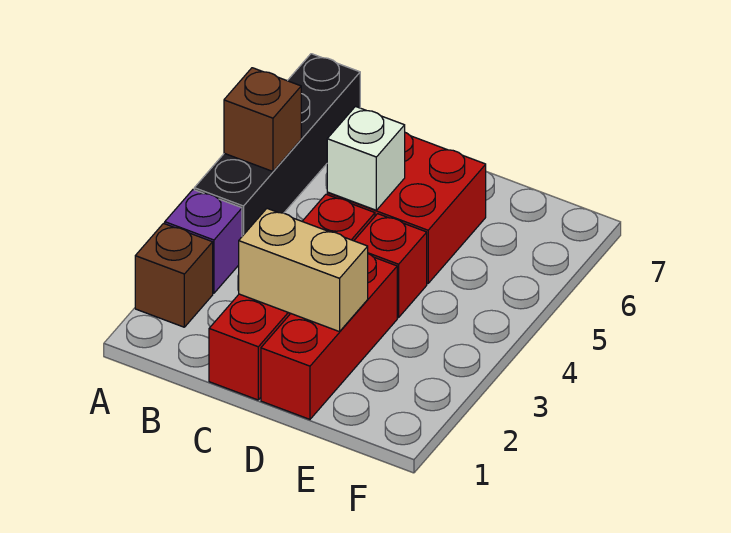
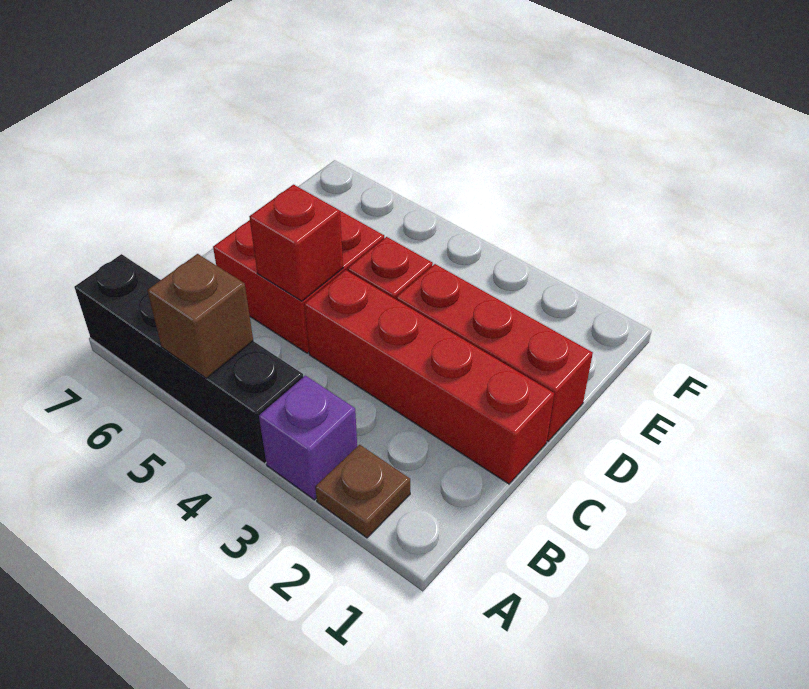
brown 1x1 brick [135,223,213,327] -> brown 1x1 plate [315,445,410,538]
tan 1x2 brick [239,209,368,332] -> none
white 1x1 brick [327,107,405,210] -> red 1x1 brick [249,185,343,301]

